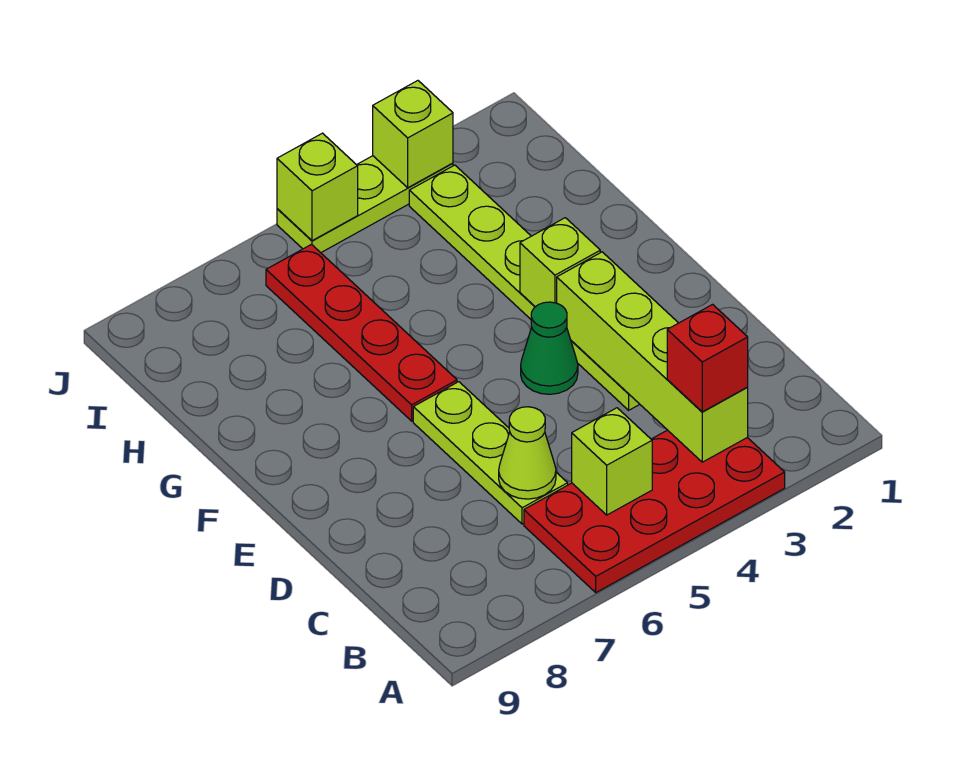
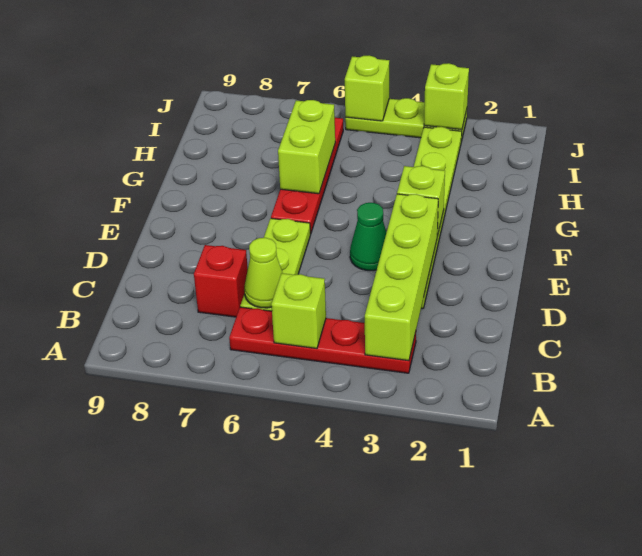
red 2x4 plate [524,430,785,592] -> red 1x4 plate [229,307,416,373]
red 1x1 brick [667,304,748,412] -> red 1x1 brick moved to [194,245,248,317]
none -> lime 1x2 brick [278,100,335,194]

